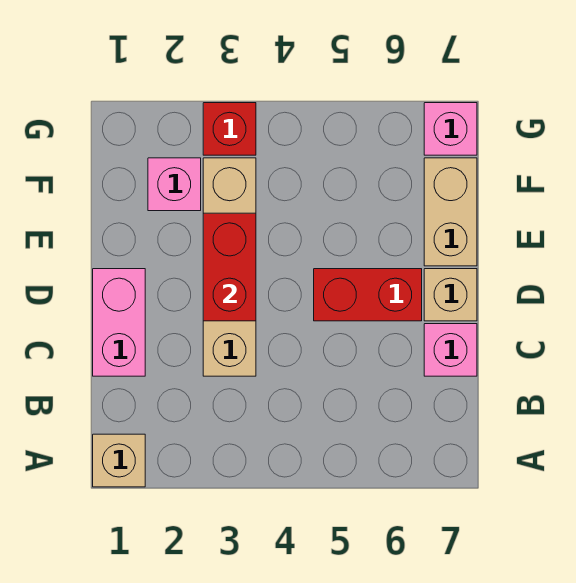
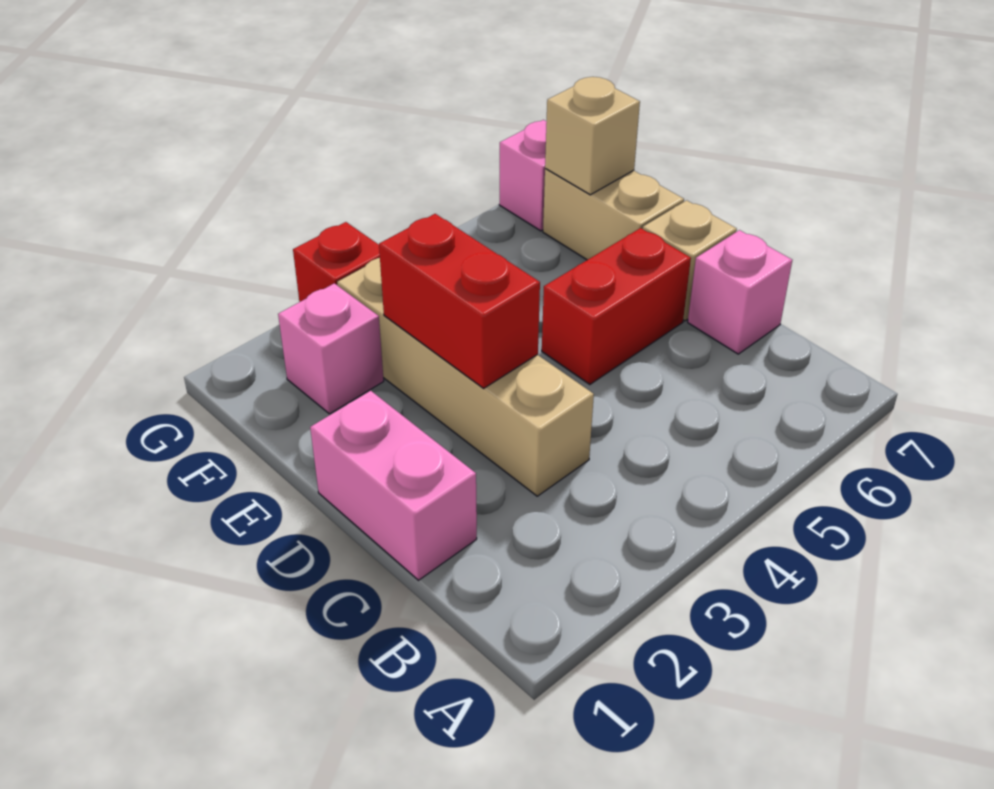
tan 1x1 brick [93,434,145,487] -> tan 1x1 brick moved to [545,77,640,195]

